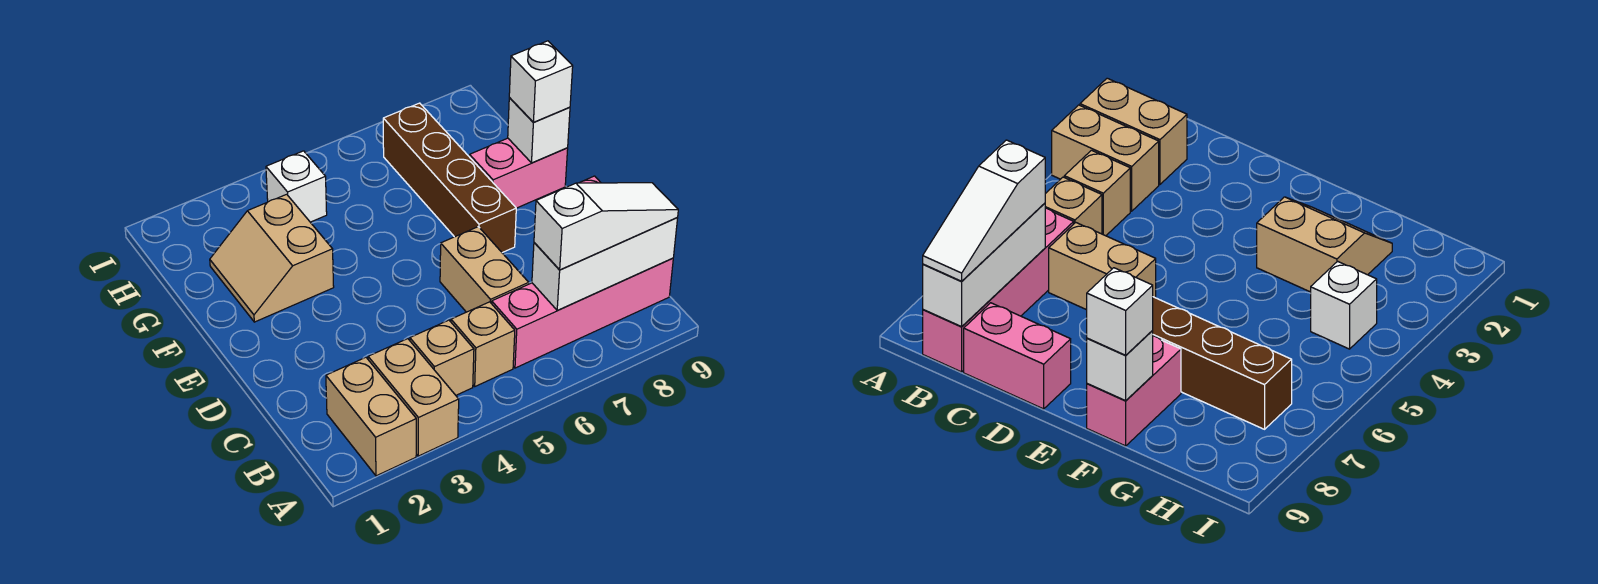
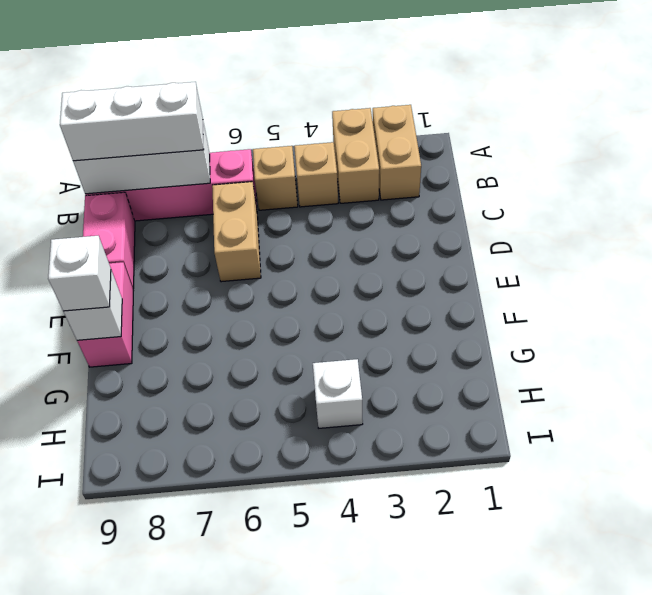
white 1x3 slope [534,183,678,270] -> white 1x3 brick [60,82,204,161]
brown 1x4 brick [383,103,516,253] -> none
tan 2x2 slope [210,194,334,322] -> none
pink 1x2 brick [469,138,568,208] -> pink 1x2 brick turned to [77,262,133,367]

